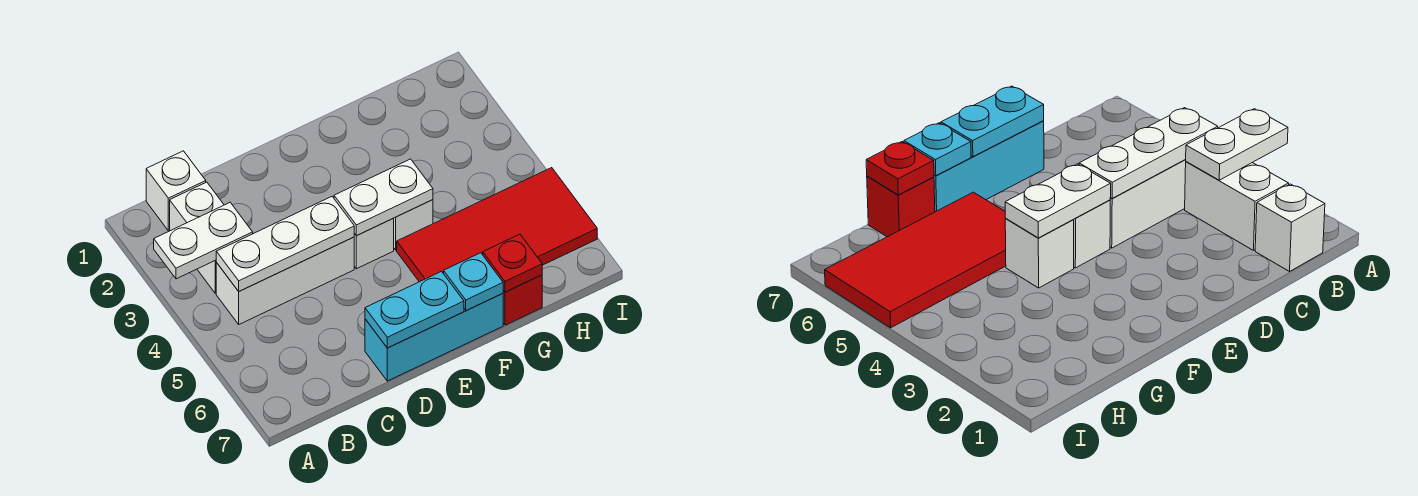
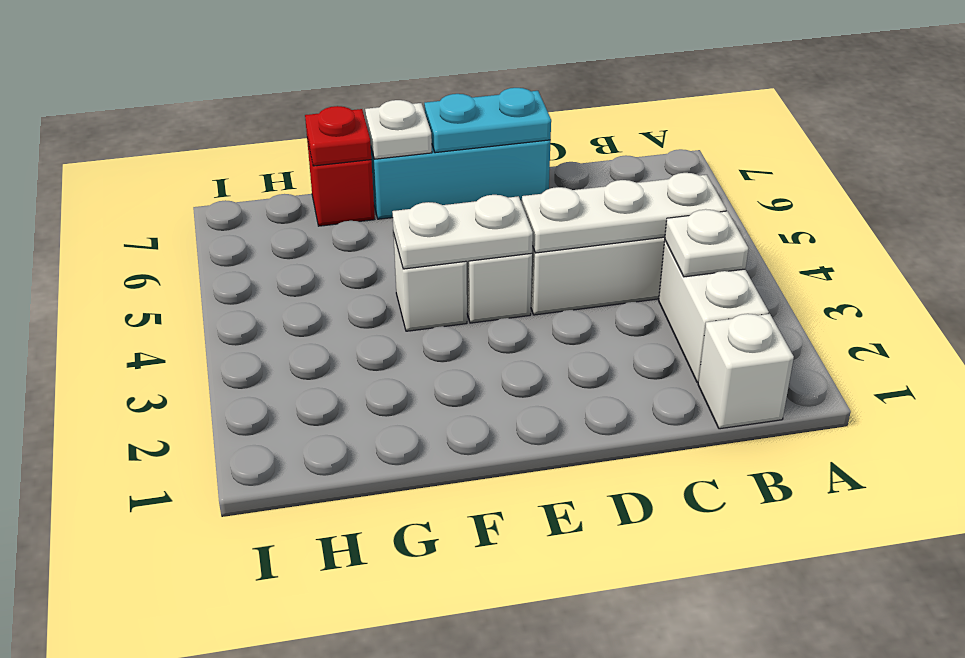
white 1x2 plate [154,203,253,279] -> white 1x1 plate [665,209,748,277]
red 2x4 tile [397,168,597,282] -> none
cyan 1x1 plate [444,253,504,311] -> white 1x1 plate [365,100,432,159]

